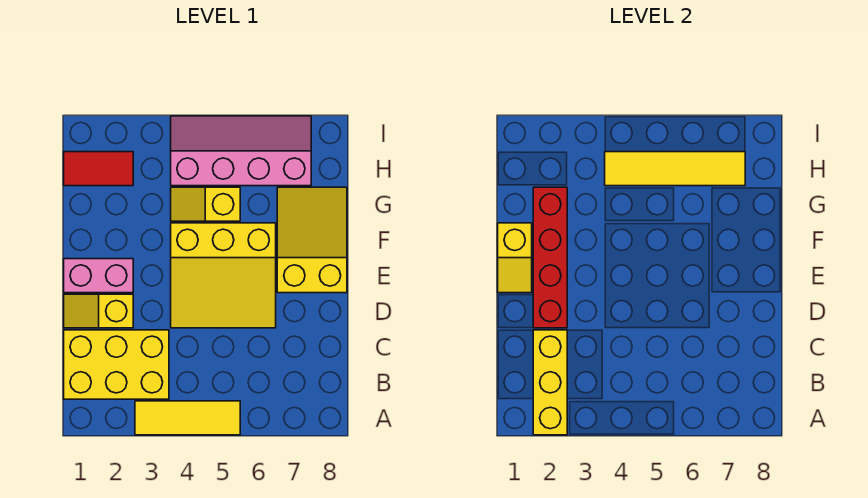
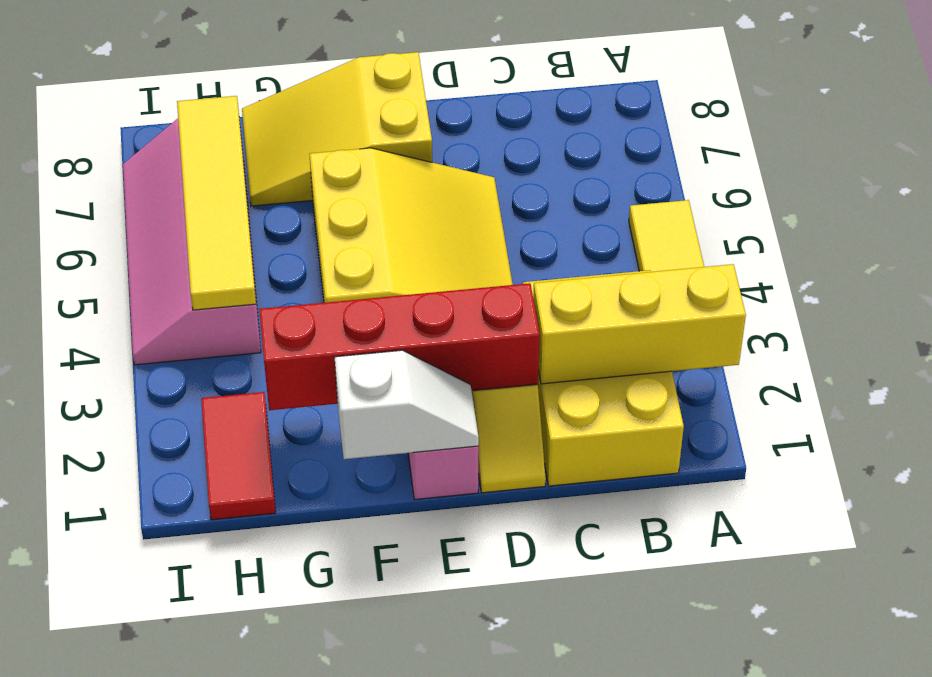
yellow 1x2 slope [498,223,532,293] -> white 1x2 slope [334,350,479,459]
yellow 1x2 slope [171,187,240,221] -> none

